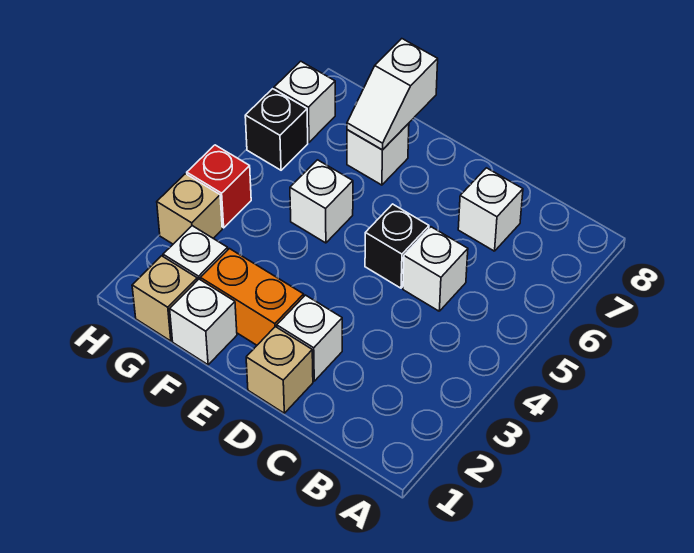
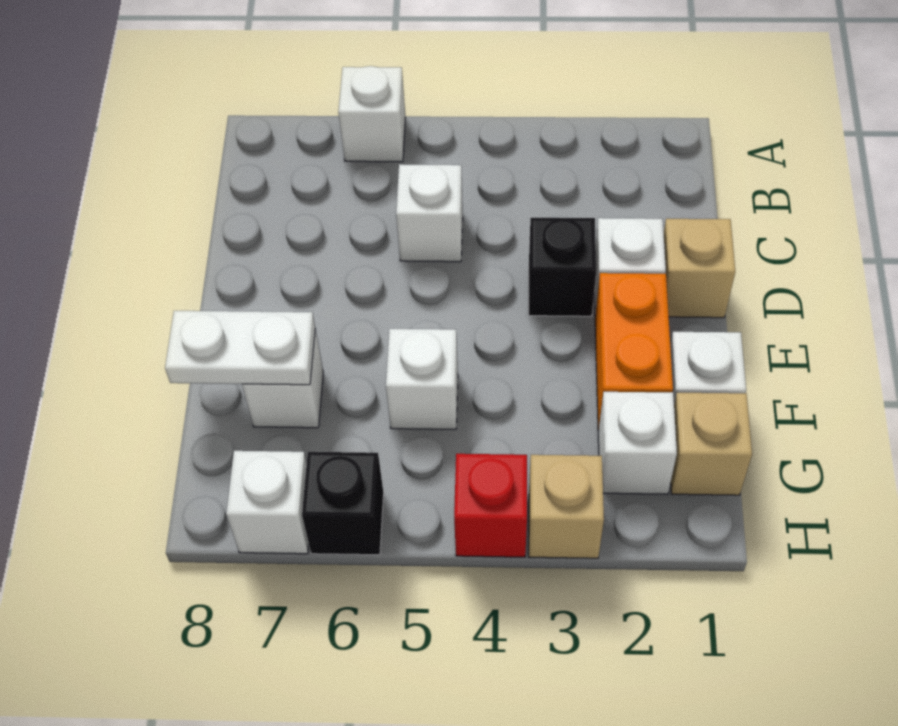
white 1x1 brick [458,168,523,251] -> white 1x1 brick moved to [338,66,405,162]
black 1x1 brick [365,204,429,288] -> black 1x1 brick moved to [529,218,596,316]
white 1x2 slope [347,39,438,150] -> white 1x2 plate [165,311,315,385]

